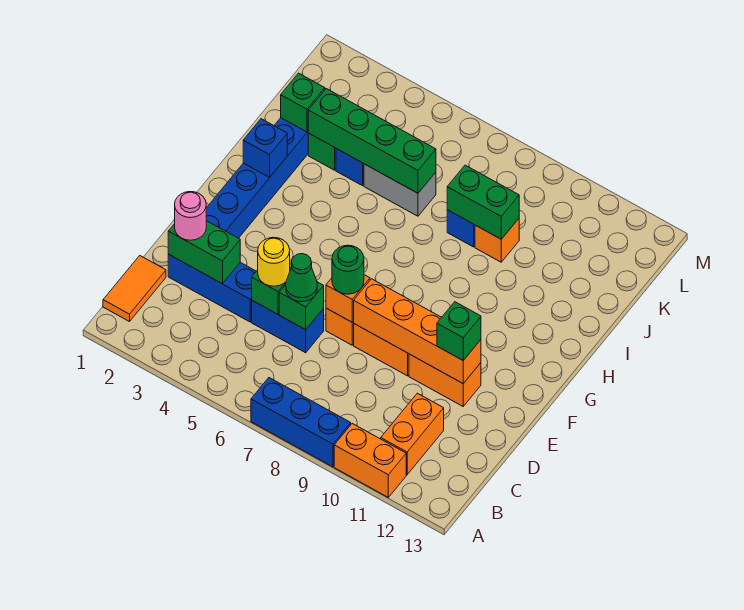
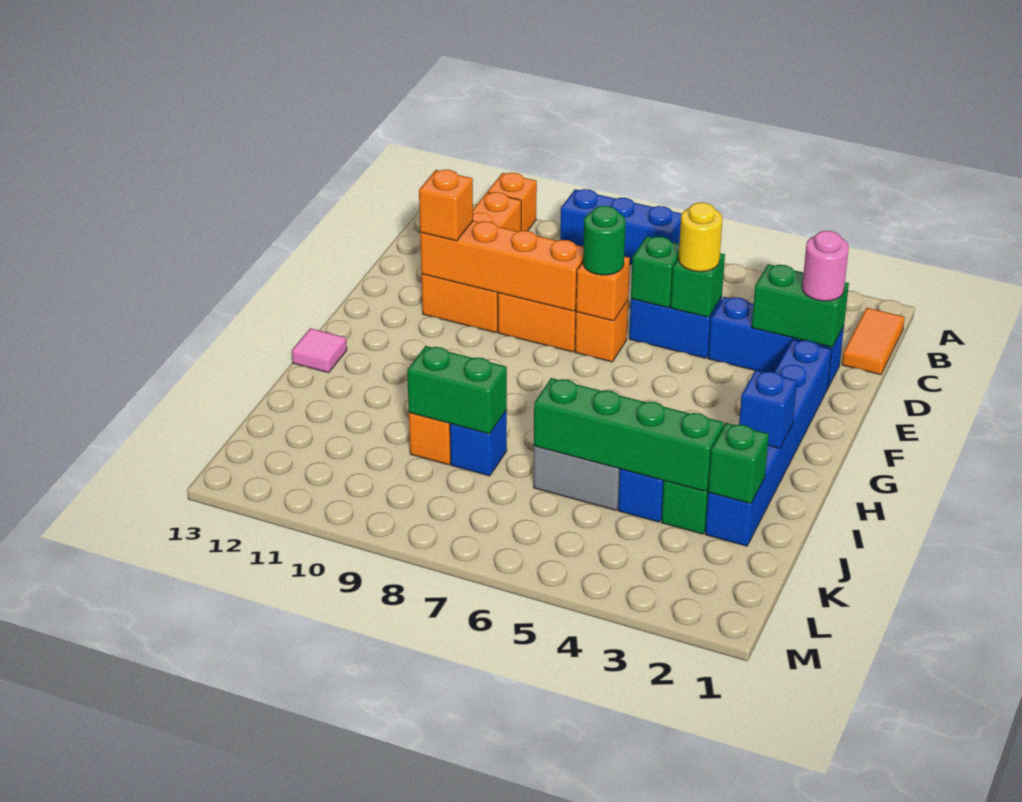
orange 1x2 brick [334,424,406,497] -> orange 1x1 brick [488,173,537,231]
green 1x1 cone [286,254,317,302] -> none
green 1x1 brick [437,302,481,360] -> orange 1x1 brick [419,170,473,241]
none -> pink 1x1 tile [292,328,347,373]

